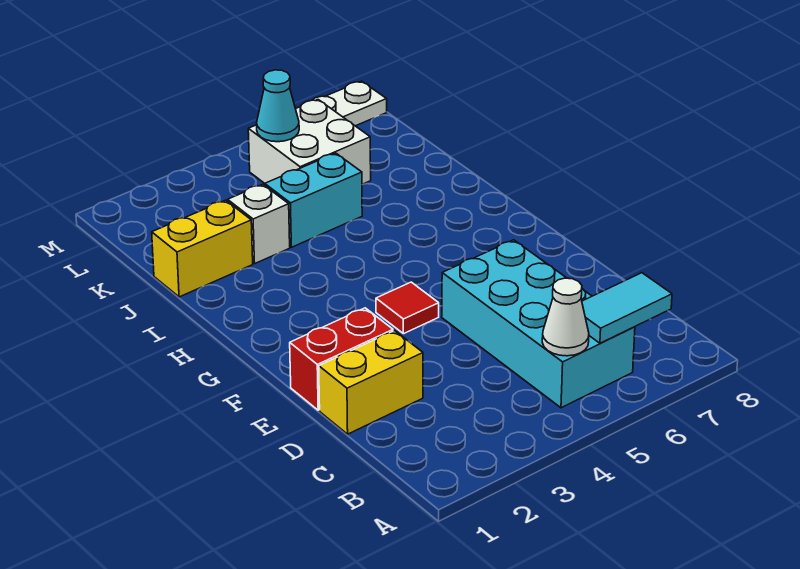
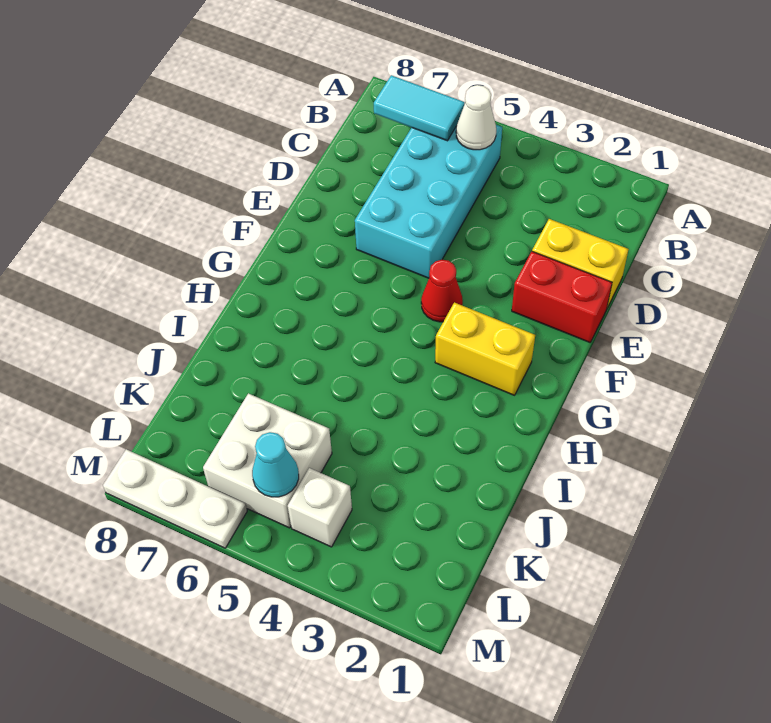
red 1x1 tile [376,282,439,334] -> red 1x1 cone [421,260,463,322]
yellow 1x2 brick [152,200,253,297] -> yellow 1x2 brick moved to [435,302,535,395]
white 1x1 brick [228,184,290,264] -> white 1x1 brick moved to [288,468,352,547]
cyan 1x2 brick [265,153,362,247] -> none

